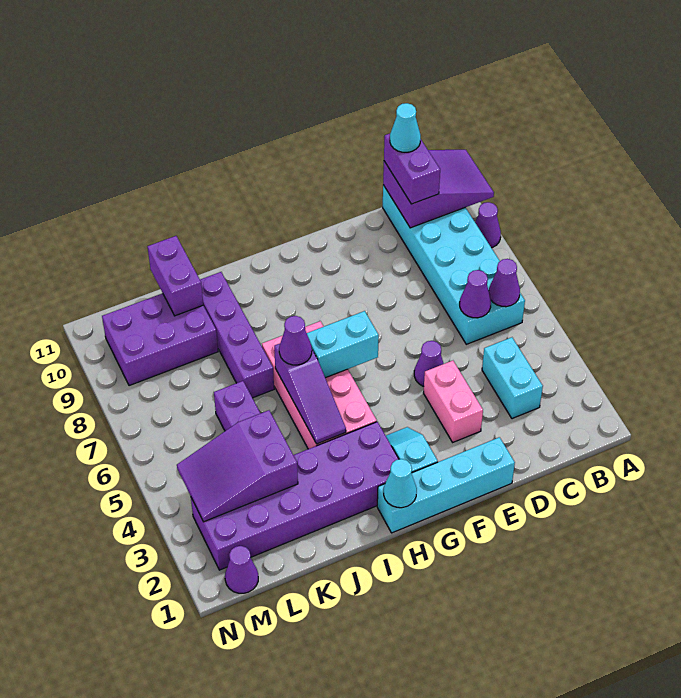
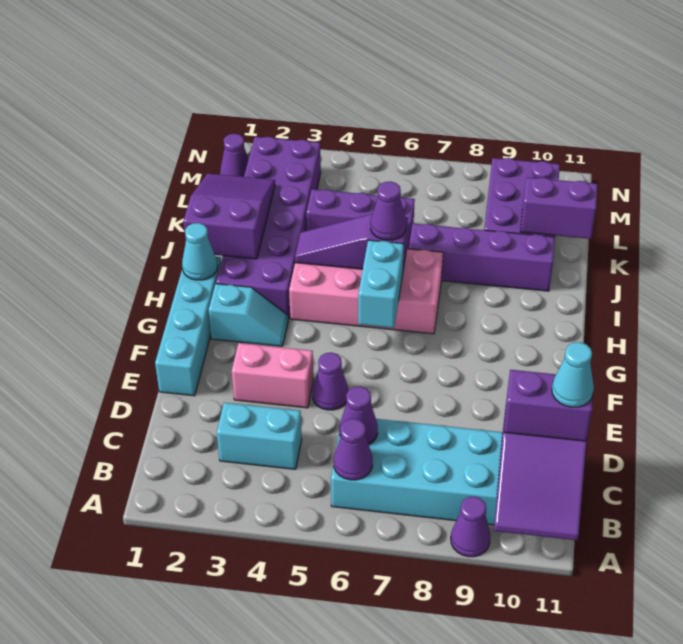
purple 2x3 slope [177,410,298,522] -> purple 2x3 slope moved to [183,174,275,259]

